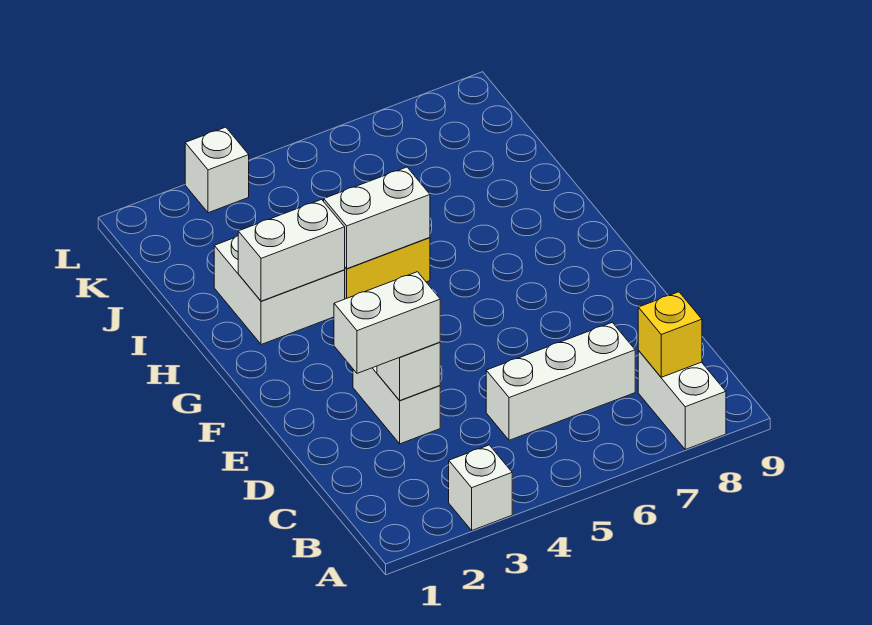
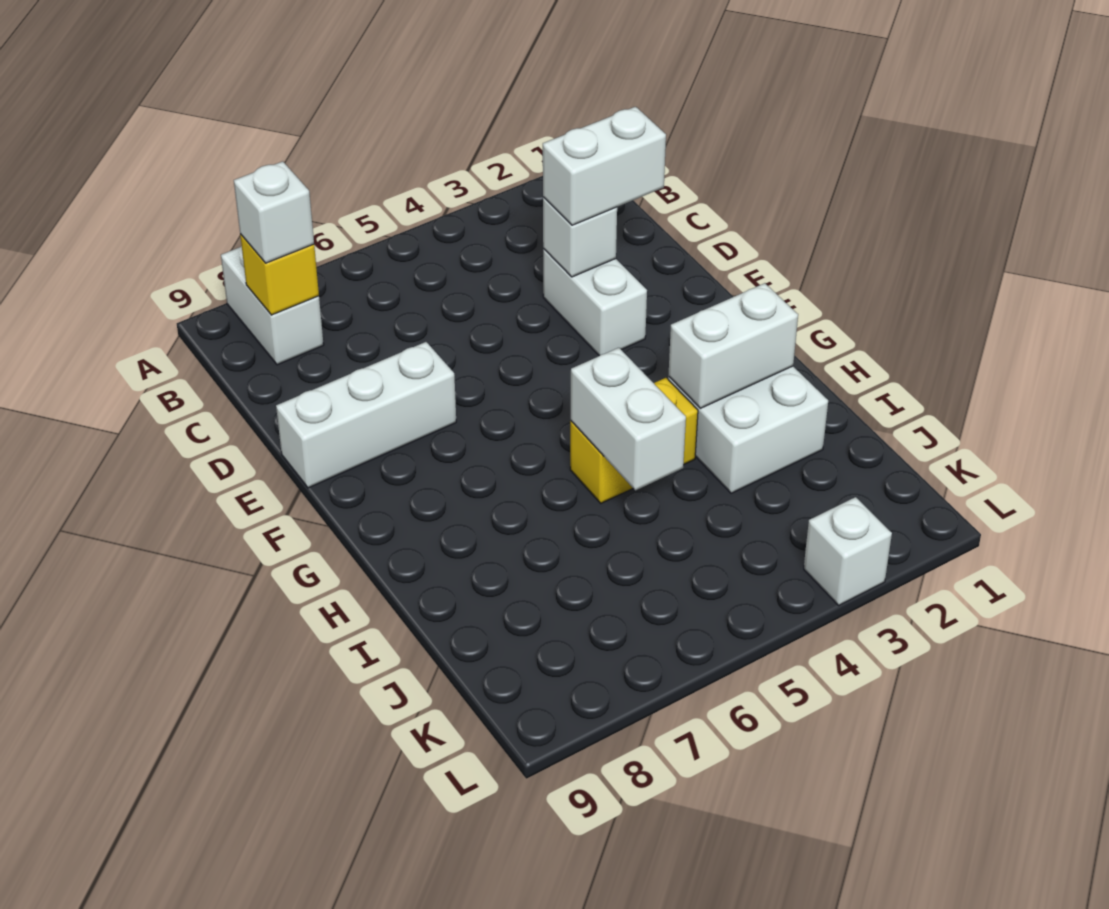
white 1x1 brick [449,445,512,530] -> white 1x1 brick moved to [234,161,314,263]
white 1x3 brick [486,322,635,440] -> white 1x3 brick moved to [276,342,456,488]
white 1x2 brick [324,167,430,269] -> white 1x2 brick turned to [571,348,686,490]

